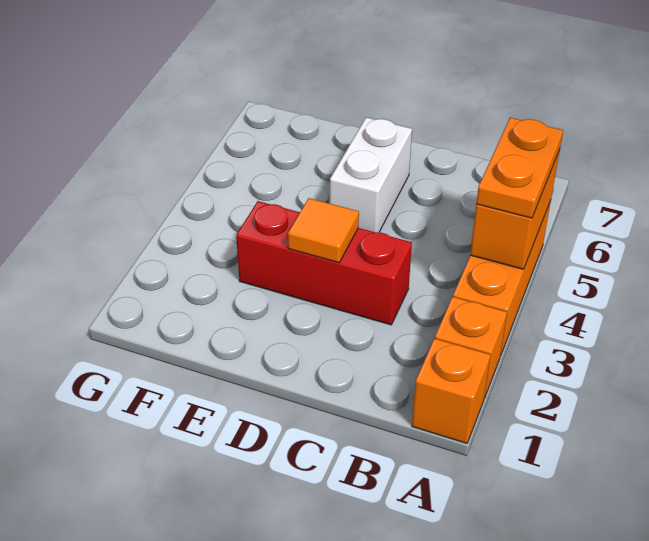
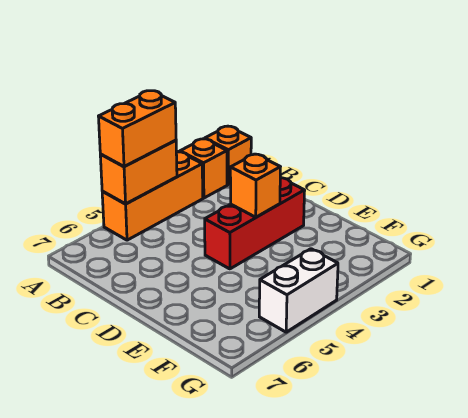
orange 1x2 plate [476,118,563,218] -> orange 1x2 brick [98,91,176,167]
red 1x3 brick [236,201,412,325] -> red 1x3 brick turned to [205,178,305,269]
orange 1x1 tile [288,198,359,263] -> orange 1x1 brick [230,154,280,217]
white 1x2 brick [330,117,412,232] -> white 1x2 brick moved to [259,249,338,332]

